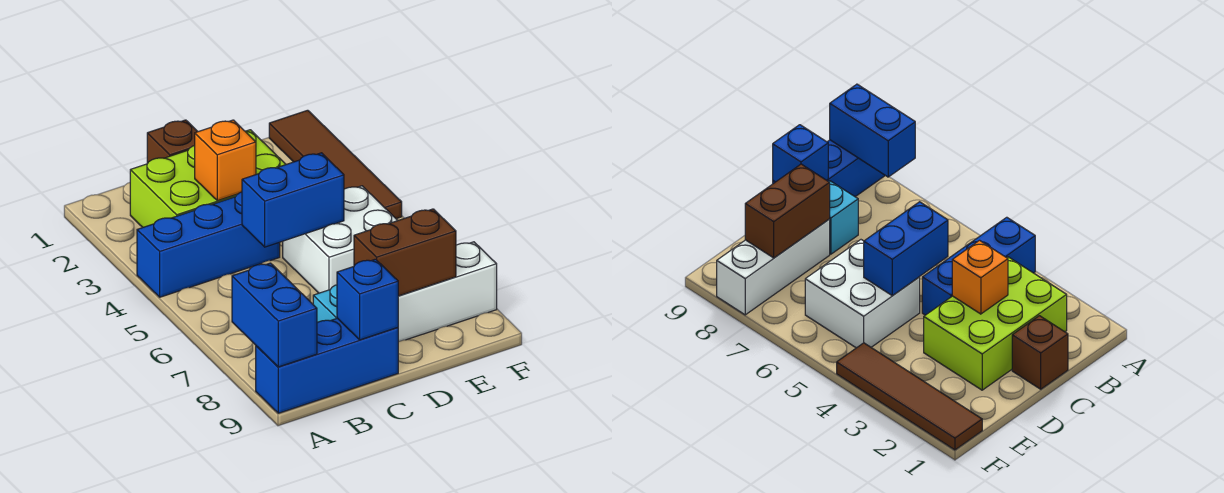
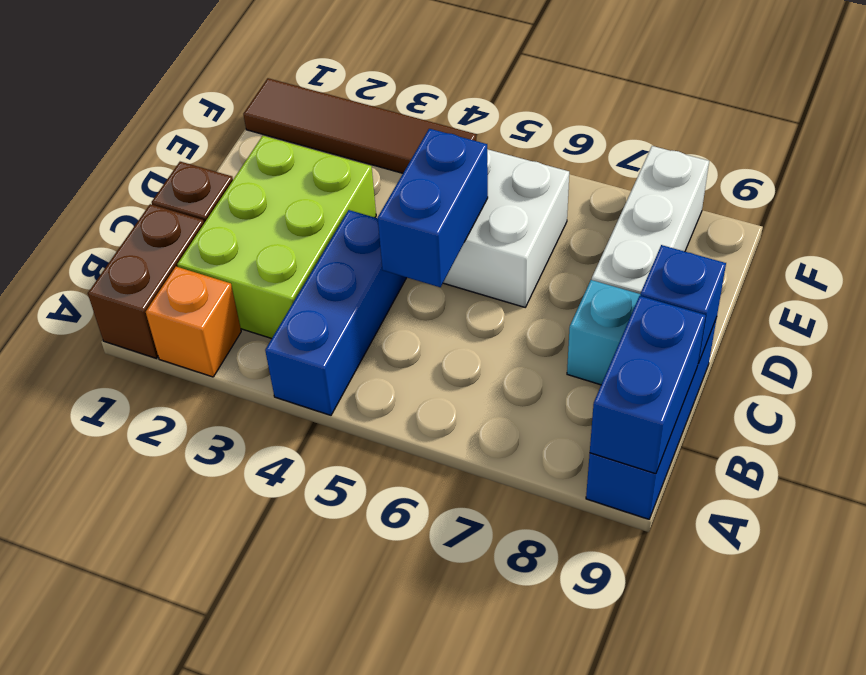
blue 1x2 brick [232,263,317,367] -> blue 1x2 brick turned to [590,296,706,474]
orange 1x1 brick [195,120,256,201] -> orange 1x1 brick moved to [146,267,241,377]
brown 1x2 brick [354,209,456,296] -> brown 1x2 brick moved to [88,204,204,358]

